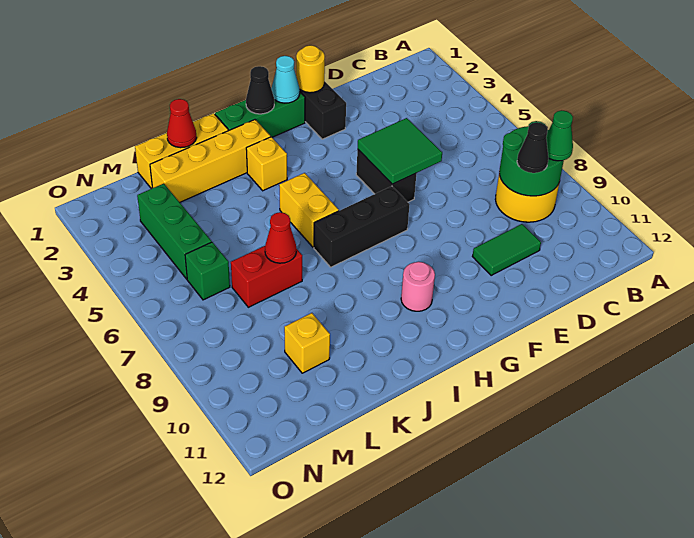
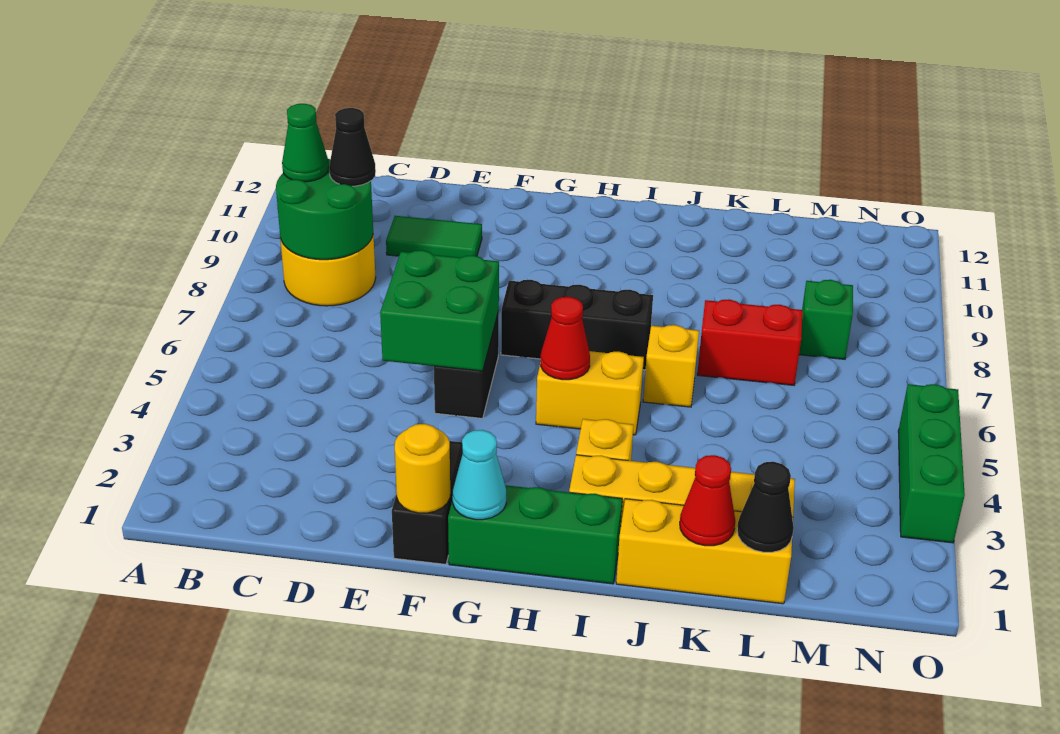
green 2x2 tile [358,118,442,184] -> green 2x2 brick [380,250,499,371]
black 1x1 cone [246,66,274,114] -> black 1x1 cone moved to [737,462,794,552]
pink 1x1 round brick [401,262,435,311] -> none
yellow 1x2 brick [279,173,339,247] -> yellow 1x2 brick turned to [536,351,644,435]
red 1x1 cone [265,212,296,263] -> red 1x1 cone moved to [541,297,590,380]
yellow 1x1 brick [284,313,330,373] -> yellow 1x1 brick moved to [643,325,699,407]
green 1x3 brick [137,184,212,279] -> green 1x3 brick moved to [898,384,965,543]
green 1x1 brick [185,242,230,300] -> green 1x1 brick moved to [799,280,853,359]

